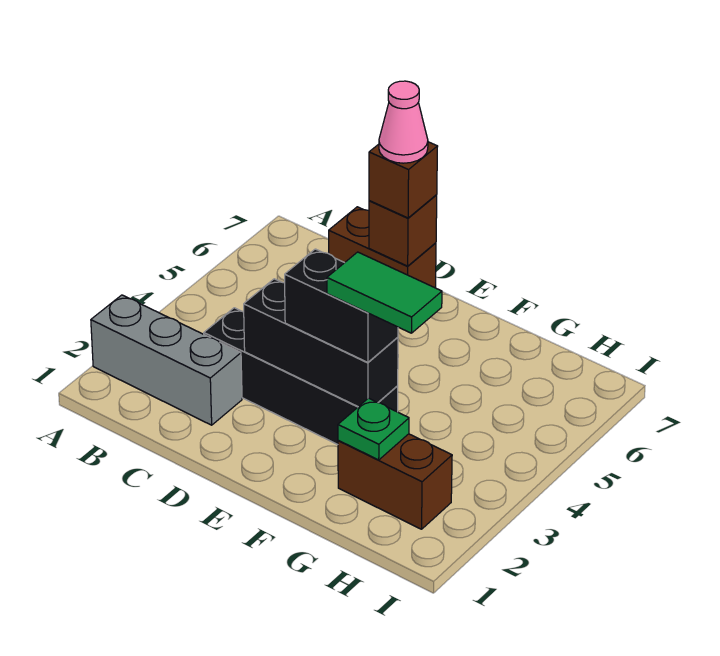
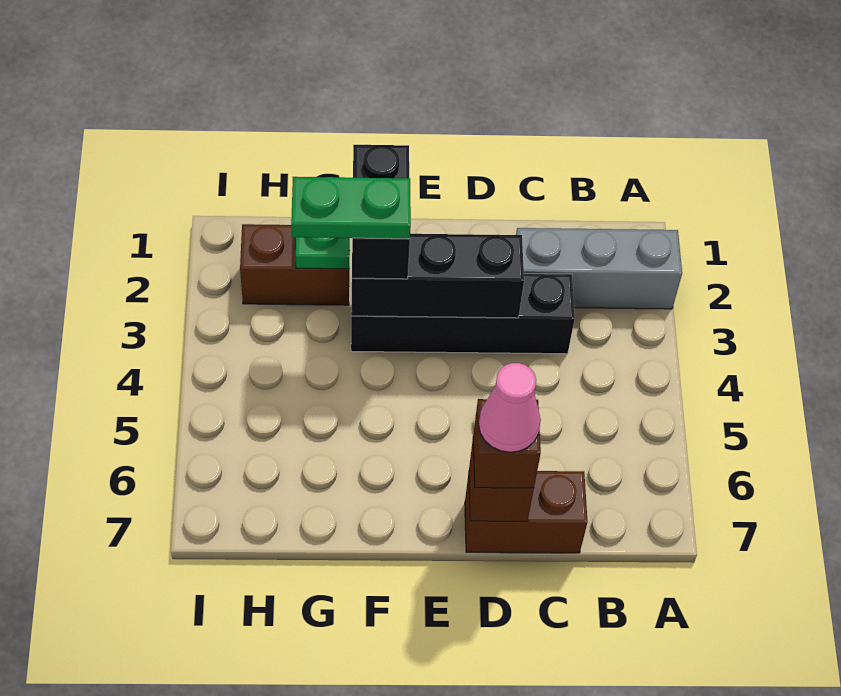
black 1x2 brick [285,249,398,362] -> black 1x2 brick turned to [352,145,410,279]
green 1x2 tile [327,252,442,333] -> green 1x2 plate [291,177,411,239]

